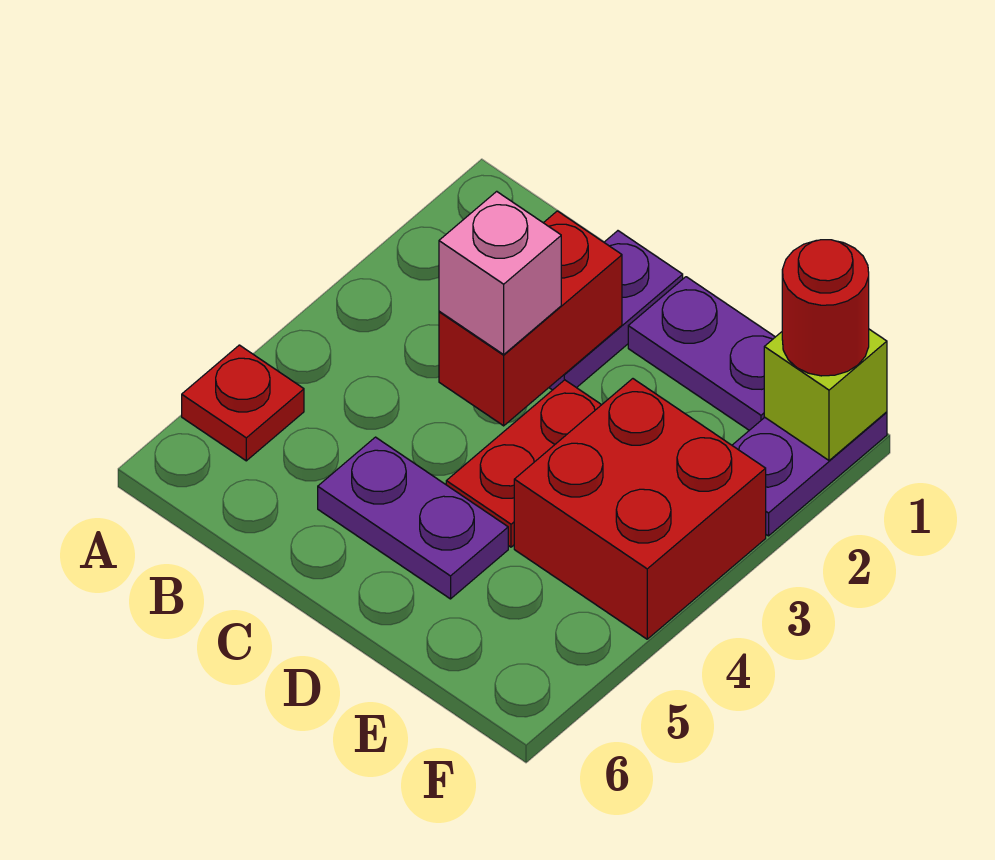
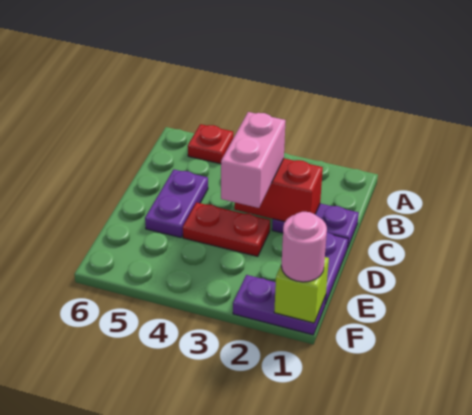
pink 1x1 brick [439,191,561,354] -> pink 1x2 brick [221,112,286,208]
red 2x2 brick [514,379,766,639] -> none
red 1x1 round brick [782,240,869,376] -> pink 1x1 round brick [281,212,327,282]

